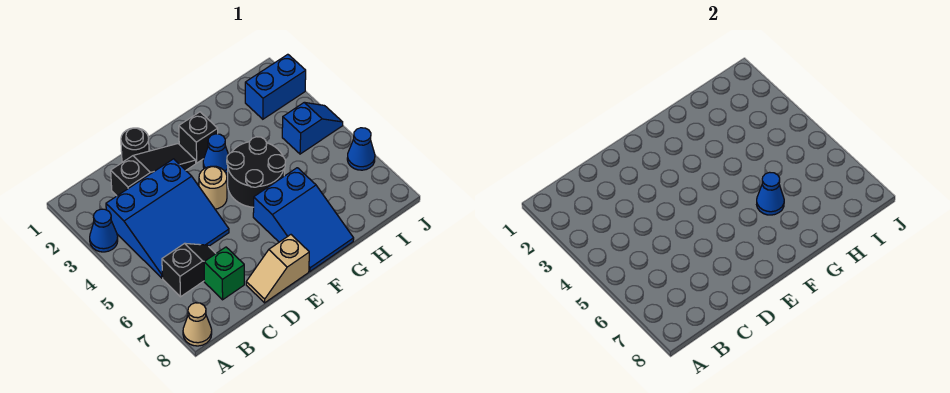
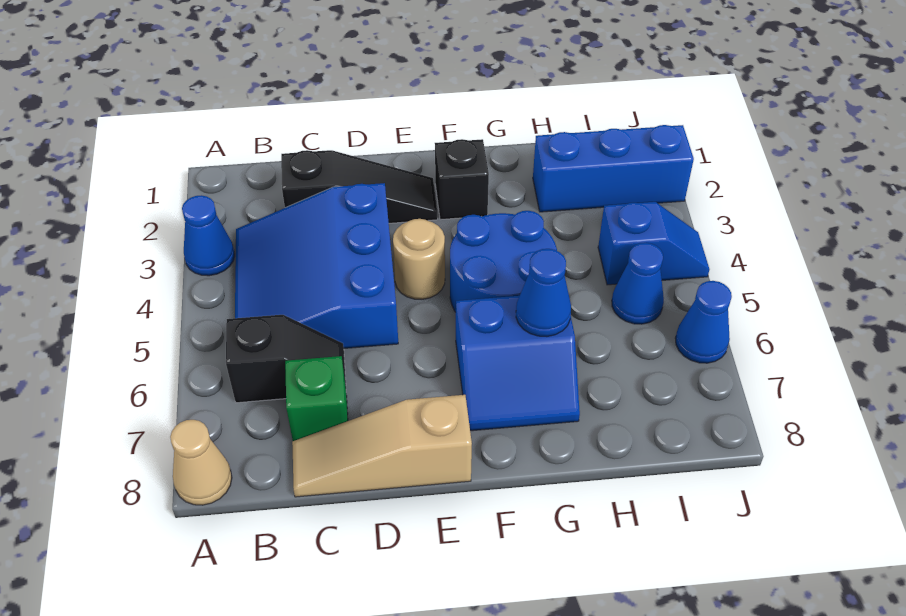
blue 3x3 slope [106,159,229,278] -> blue 3x3 slope turned to [235,183,398,348]
black 1x1 round brick [121,128,149,162] -> none
tan 1x2 slope [246,235,309,303] -> tan 1x3 slope [292,395,472,497]
blue 1x1 cone [203,134,228,173] -> blue 1x1 cone moved to [612,243,664,324]
black 2x2 round brick [227,137,285,207] -> blue 2x2 round brick [450,211,557,312]
blue 2x3 slope [253,168,354,271] -> blue 2x2 slope [456,296,580,431]
blue 1x2 brick [245,54,306,119] -> blue 1x3 brick [533,125,694,212]

